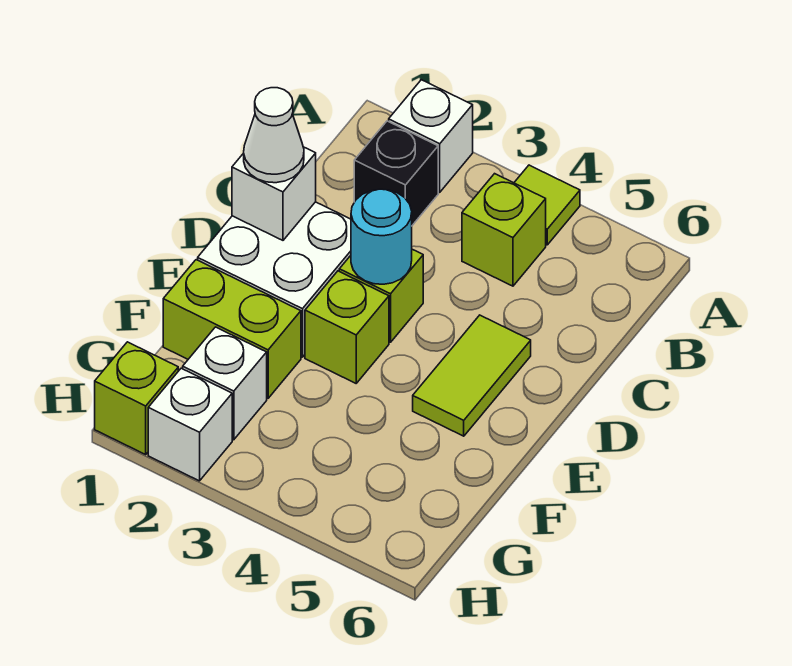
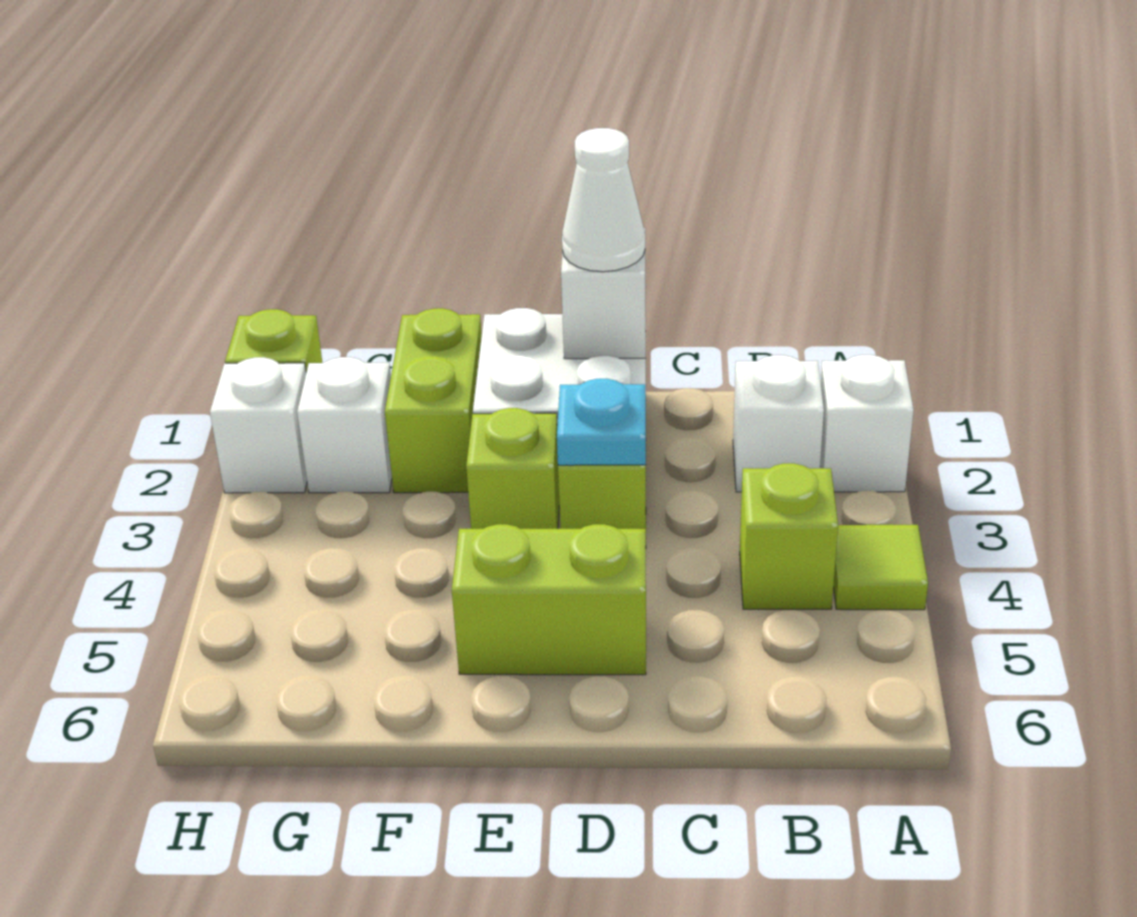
black 1x1 brick [354,121,438,225] -> white 1x1 brick [733,355,824,492]
cyan 1x1 round brick [351,189,412,284] -> cyan 1x1 plate [557,379,646,465]
lime 1x2 tile [413,315,531,436] -> lime 1x2 brick [452,524,646,675]

